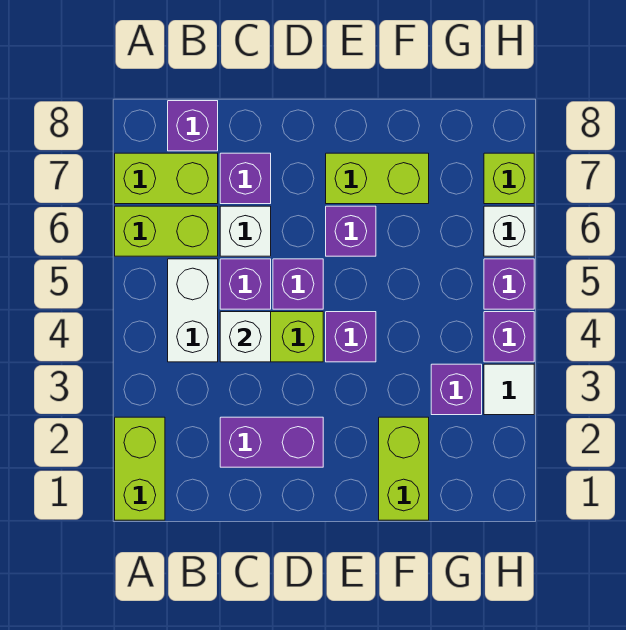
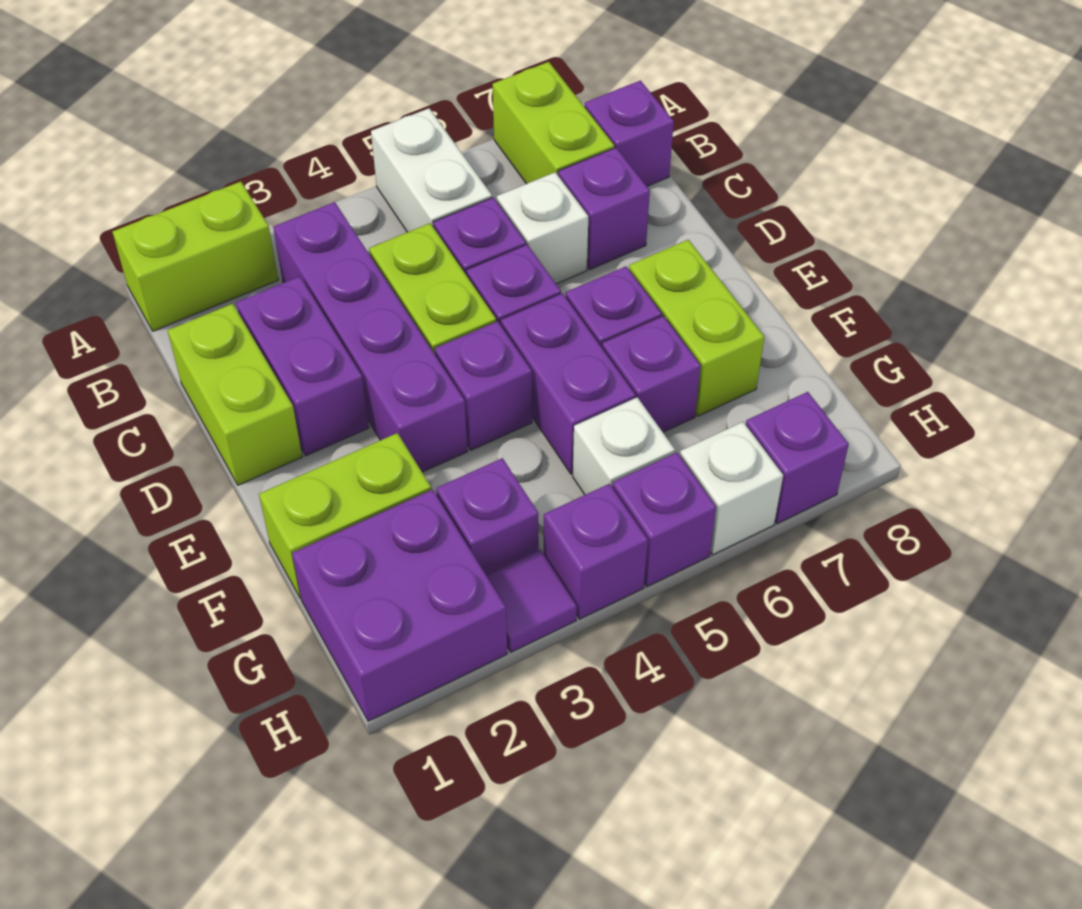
lime 1x2 brick [115,206,218,256] -> lime 1x2 brick moved to [167,304,302,485]
none -> purple 1x4 brick [273,202,468,472]
white 1x2 brick [168,259,218,362] -> white 1x2 brick turned to [371,108,492,232]
white 1x1 brick [220,312,271,362] -> white 1x1 brick moved to [573,397,675,495]
none -> purple 1x2 brick [501,293,636,474]
none -> purple 1x1 brick [602,316,701,432]
none -> purple 2x2 brick [292,490,507,721]
white 1x1 tile [484,364,534,415] -> purple 1x1 tile [486,550,577,652]
lime 1x1 brick [484,153,534,204] -> purple 1x1 brick [746,392,849,524]

